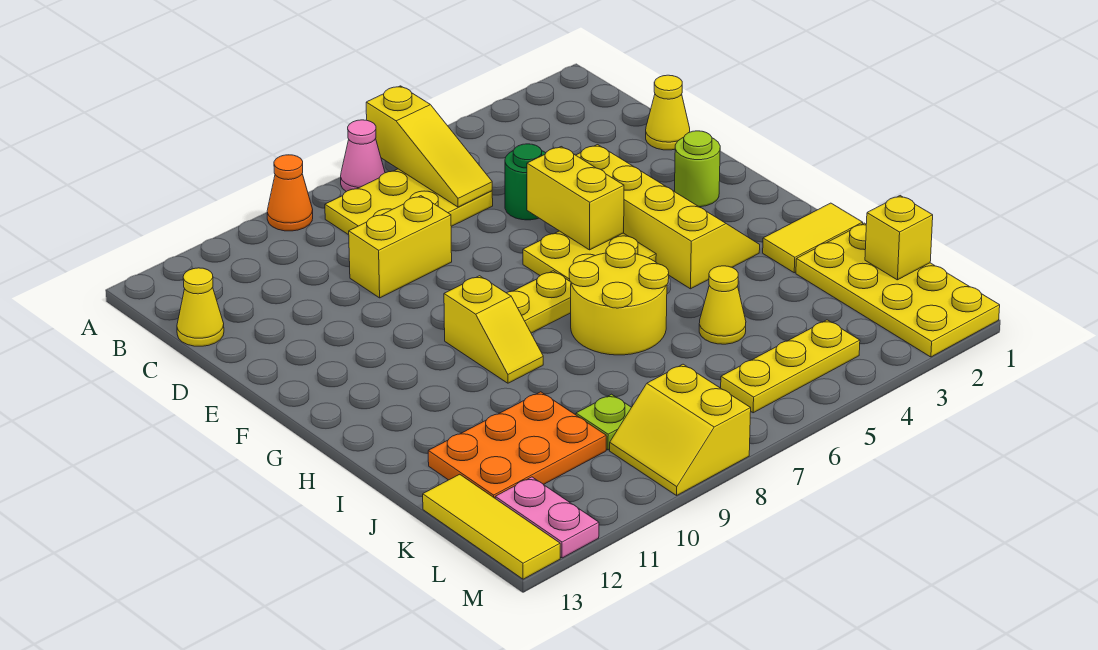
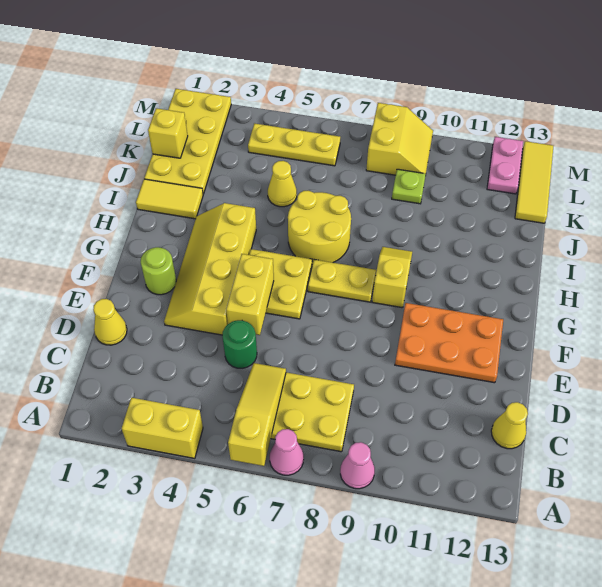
orange 1x1 cone [267,155,313,231] -> pink 1x1 cone [340,442,375,489]
yellow 1x2 brick [349,196,452,298] -> yellow 1x2 brick moved to [122,398,203,459]
orange 2x3 plate [428,392,606,498] -> orange 2x3 plate moved to [395,303,503,383]

